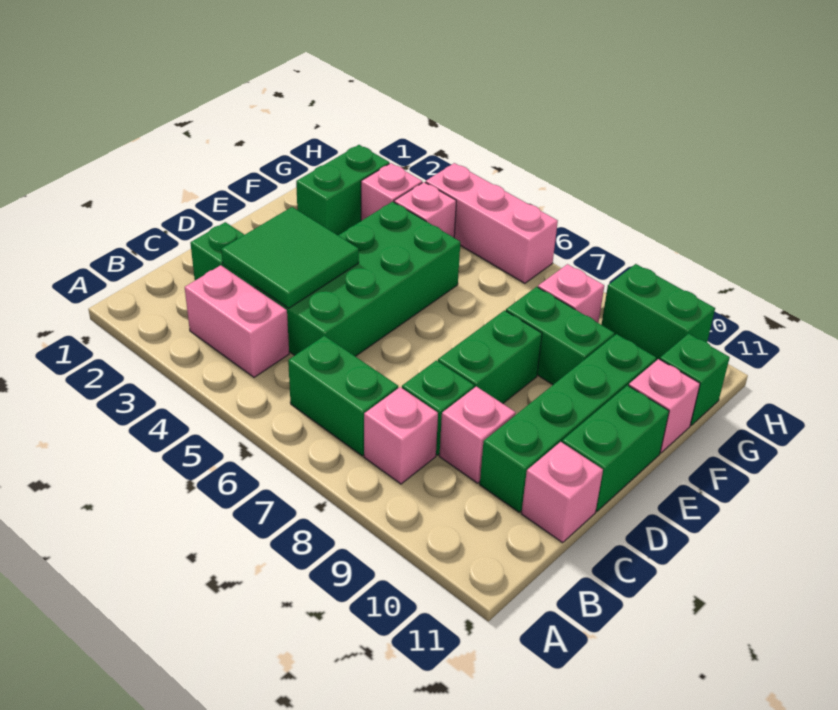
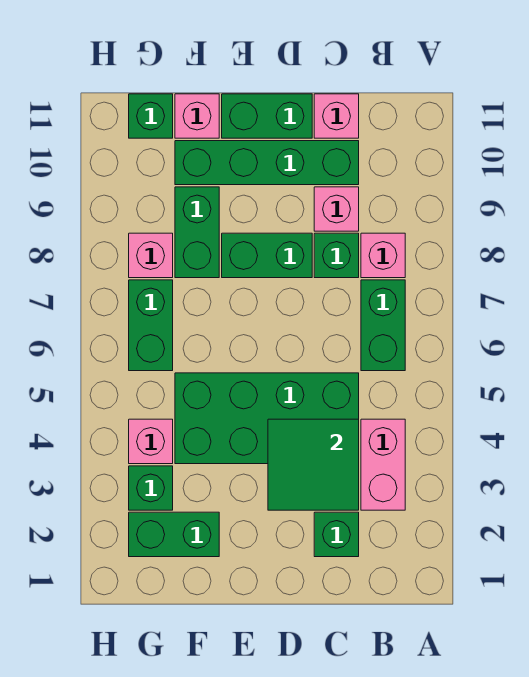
pink 1x1 brick [361,163,422,221] -> green 1x1 brick [129,466,173,510]
pink 1x3 brick [425,163,558,283] -> none
green 1x2 brick [601,264,715,361] -> green 1x2 brick moved to [129,280,173,371]

